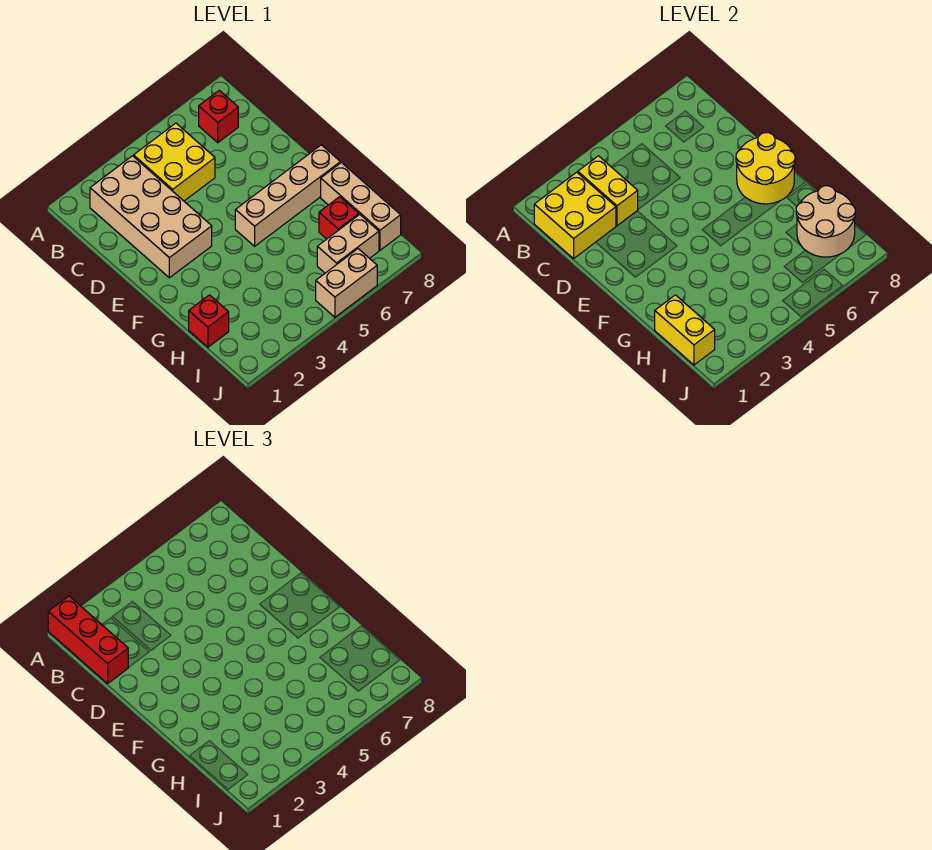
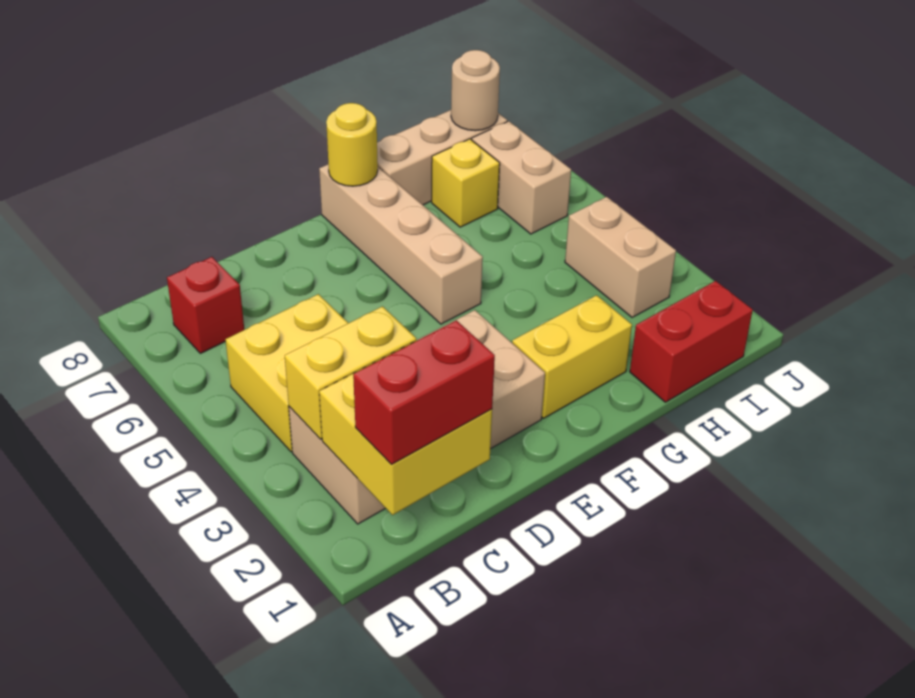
red 1x3 brick [48,596,128,684] -> red 1x2 brick [353,320,495,465]
yellow 2x2 round brick [736,133,795,204] -> yellow 1x1 round brick [326,103,378,186]
red 1x1 brick [189,295,229,347] -> red 1x2 brick [630,281,753,402]
yellow 1x2 brick [655,295,715,365] -> yellow 1x2 brick moved to [512,295,632,418]
red 1x1 brick [319,197,359,239] -> yellow 1x1 brick [432,139,500,227]
tan 2x2 round brick [796,186,855,257] -> tan 1x1 round brick [451,50,500,131]
tan 1x2 brick [316,249,377,317] -> tan 1x2 brick moved to [565,197,676,317]

